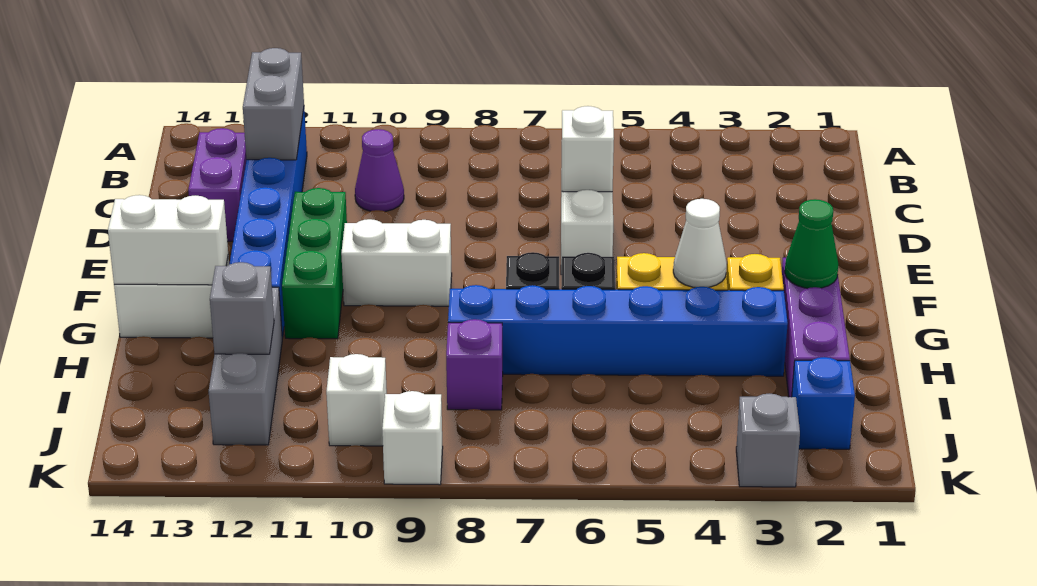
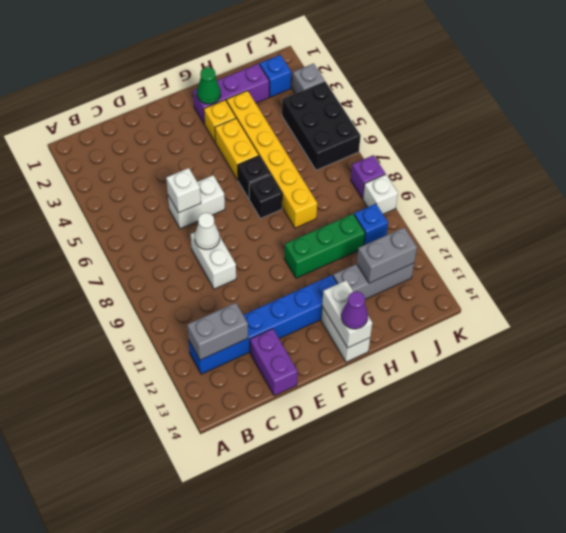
purple 1x1 cone [355,129,404,212] -> purple 1x1 cone moved to [341,291,368,329]
purple 1x2 brick [188,128,246,241] -> purple 1x2 brick turned to [250,329,298,396]
green 1x3 brick [282,188,347,339] -> green 1x3 brick moved to [284,214,365,278]
white 1x2 brick [341,219,452,306] -> white 1x2 brick moved to [191,232,236,289]
white 1x1 cone [673,199,727,287] -> white 1x1 cone moved to [195,213,220,249]
blue 1x6 brick [448,285,788,376] -> yellow 1x6 brick [226,91,317,228]
purple 1x1 brick [446,319,503,410] -> purple 1x1 brick moved to [351,155,385,199]
grey 1x1 brick [210,262,274,354] -> grey 1x2 brick [357,228,417,283]
none -> black 2x3 brick [282,82,361,170]
white 1x1 brick [326,354,387,446] -> blue 1x1 brick [354,204,388,245]

